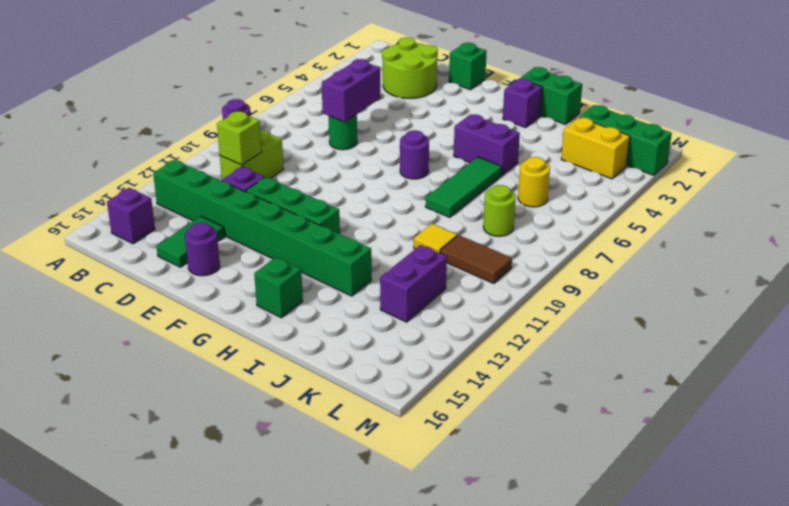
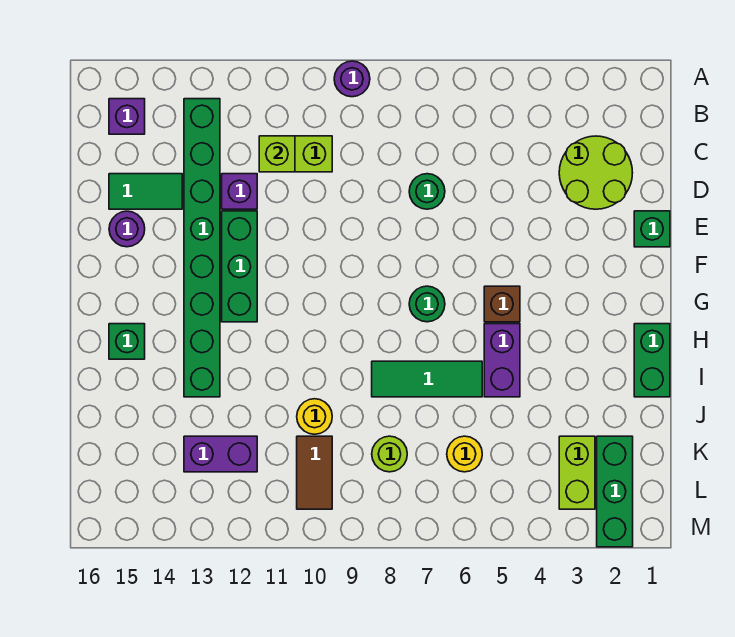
purple 1x2 brick [322,59,380,122] -> none
none -> brown 1x1 brick [484,286,520,322]
purple 1x1 round brick [400,130,429,179] -> green 1x1 round brick [409,286,445,322]
purple 1x1 brick [503,79,542,128] -> none
yellow 1x1 tile [414,224,457,253] -> yellow 1x1 round brick [297,399,332,434]
yellow 1x2 brick [561,117,630,179] -> lime 1x2 brick [559,436,595,509]

